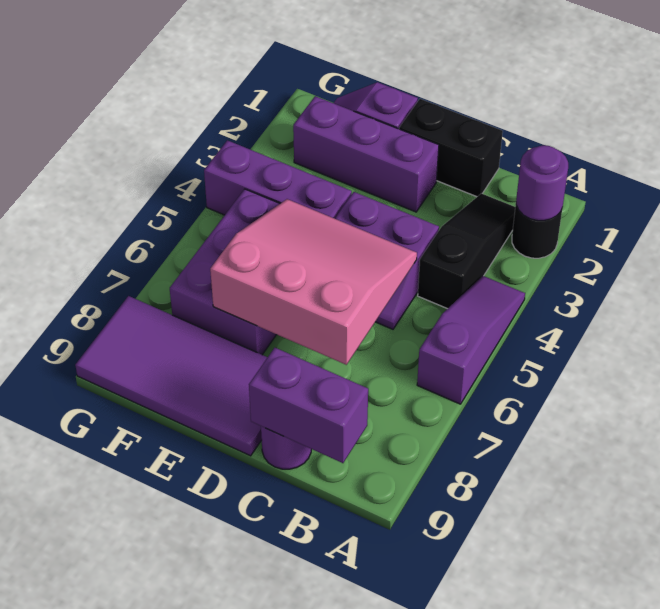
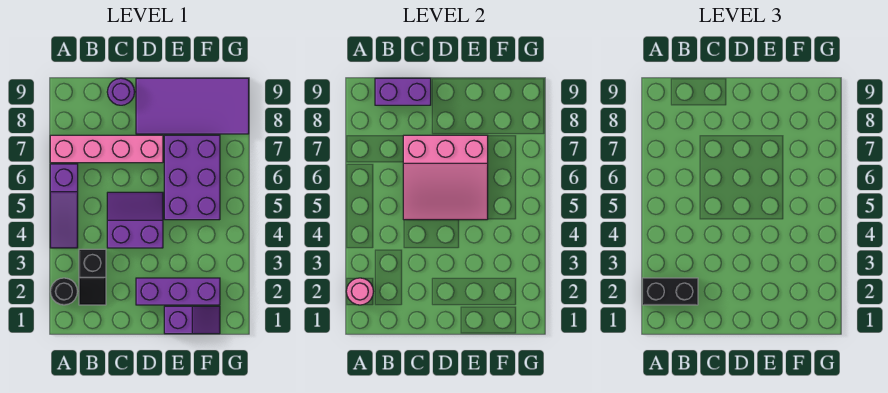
purple 1x1 round brick [516,145,568,221] -> pink 1x1 round brick [346,278,373,305]
none -> pink 1x4 brick [50,135,163,163]
black 1x3 slope [418,193,515,309] -> black 1x2 slope [79,249,106,305]
black 1x2 brick [399,99,503,197] -> black 1x2 brick moved to [642,278,698,305]
purple 1x3 brick [204,140,352,218] -> none

